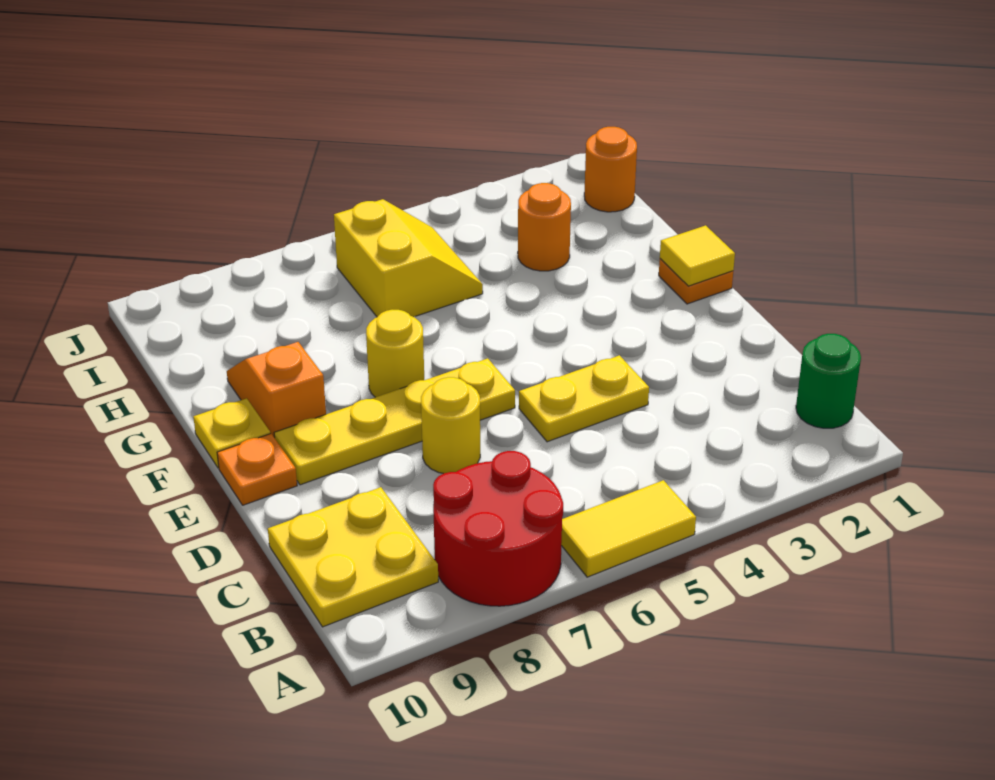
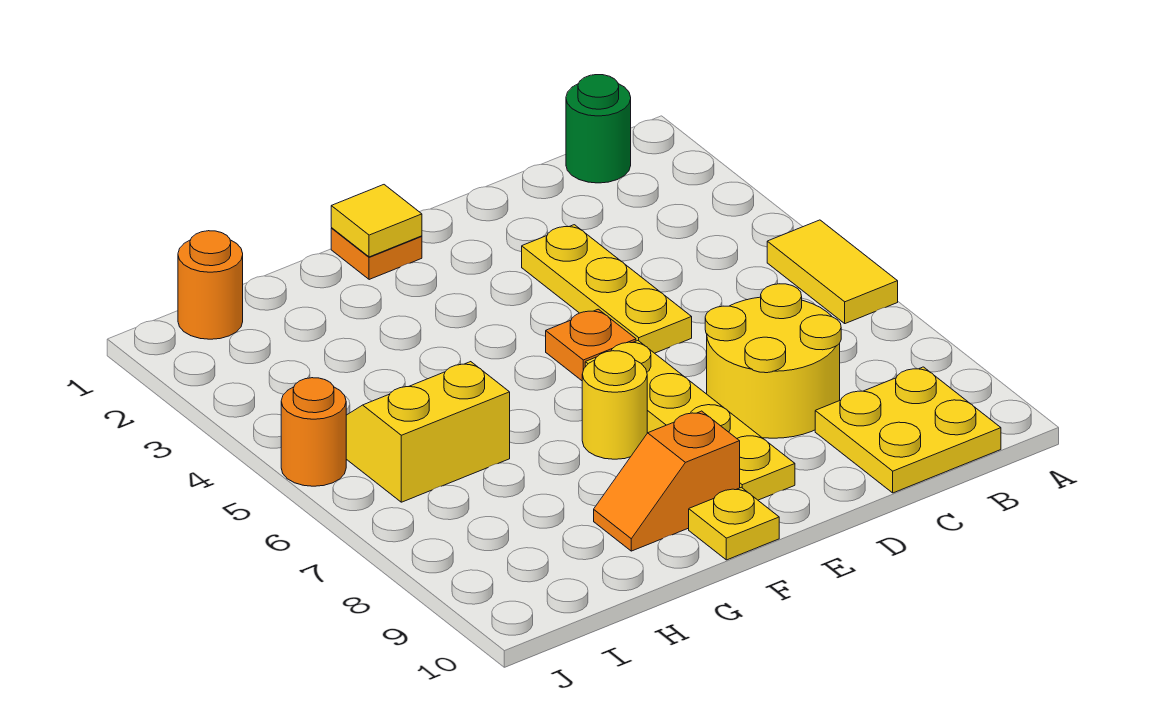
red 2x2 round brick [433,451,563,606] -> none
yellow 1x2 plate [519,355,649,442] -> yellow 1x3 plate [522,225,692,353]
yellow 1x1 round brick [421,377,480,474] -> yellow 2x2 round brick [705,284,841,438]
orange 1x1 plate [217,434,297,505] -> orange 1x1 plate moved to [546,309,636,381]
orange 1x1 round brick [518,183,571,271] -> orange 1x1 round brick moved to [281,378,346,486]

